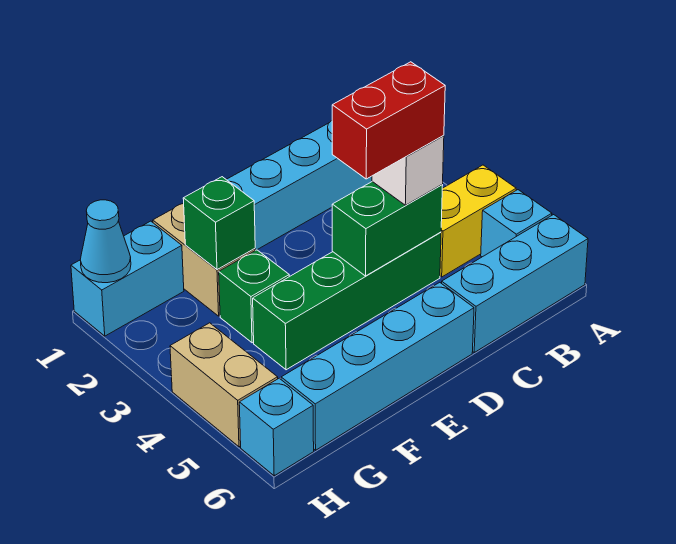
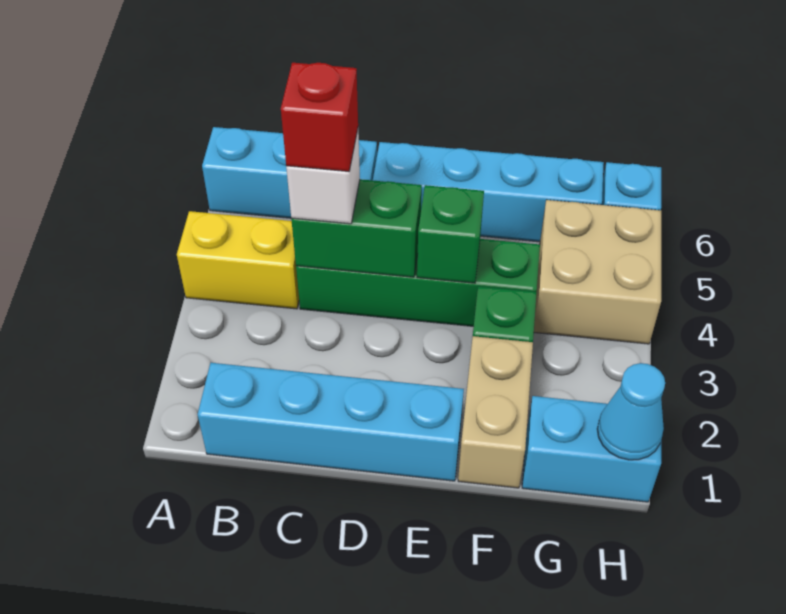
cyan 1x1 brick [481,190,552,257] -> none
red 1x2 brick [332,62,445,179] -> red 1x1 brick [281,63,358,171]
green 1x1 brick [183,177,255,270] -> green 1x1 brick moved to [417,185,484,283]
tan 1x2 brick [170,323,278,447] -> tan 2x2 brick [534,200,661,344]

